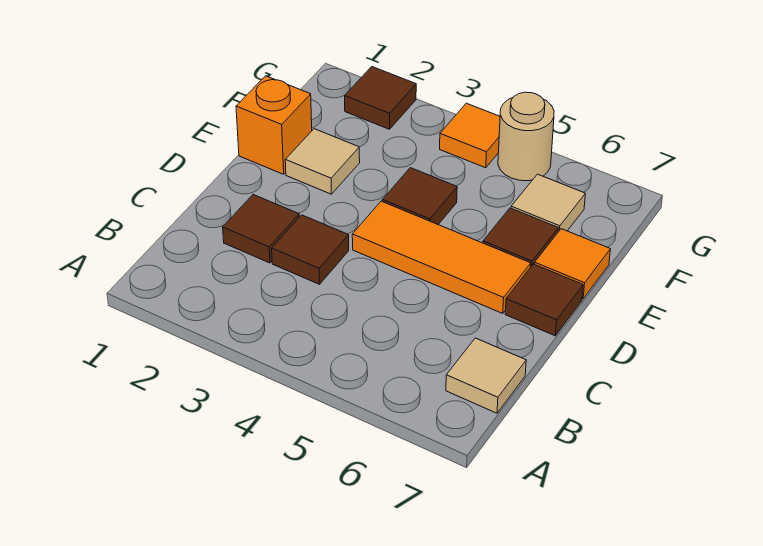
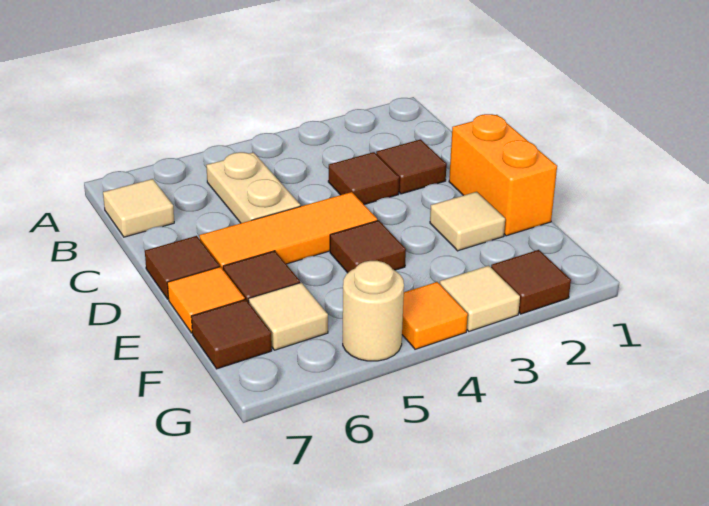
none -> tan 1x2 plate [206,152,300,223]
orange 1x1 brick [236,76,312,174] -> orange 1x2 brick [449,114,557,236]
none -> brown 1x1 tile [191,299,272,369]
none -> tan 1x1 tile [440,266,520,331]

